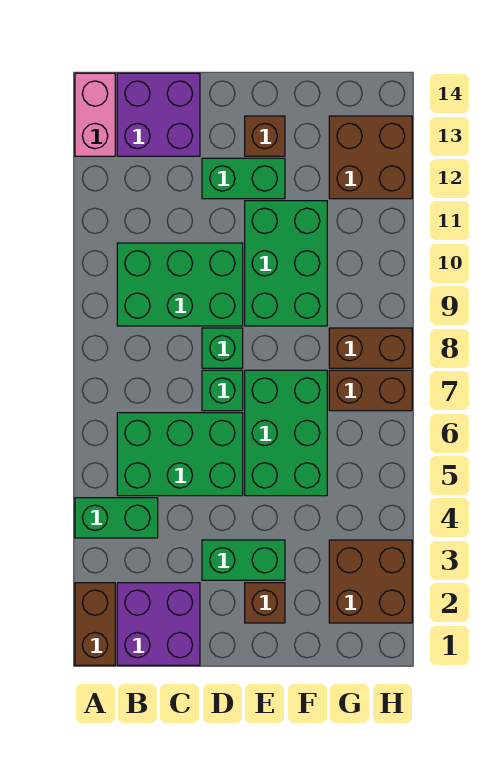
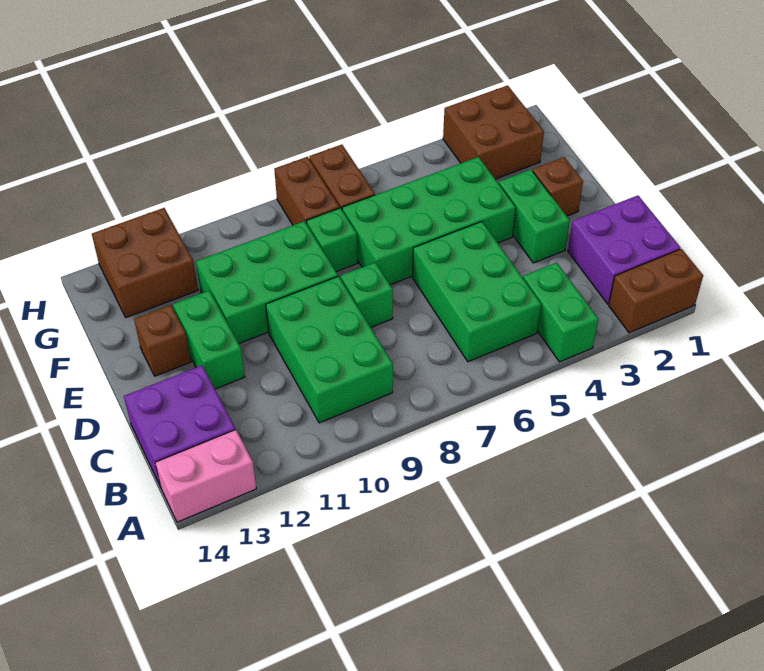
green 1x1 brick [202,370,243,411] -> green 1x1 brick moved to [307,208,358,272]
green 2x3 brick [245,370,327,496] -> green 2x4 brick [342,157,516,285]

